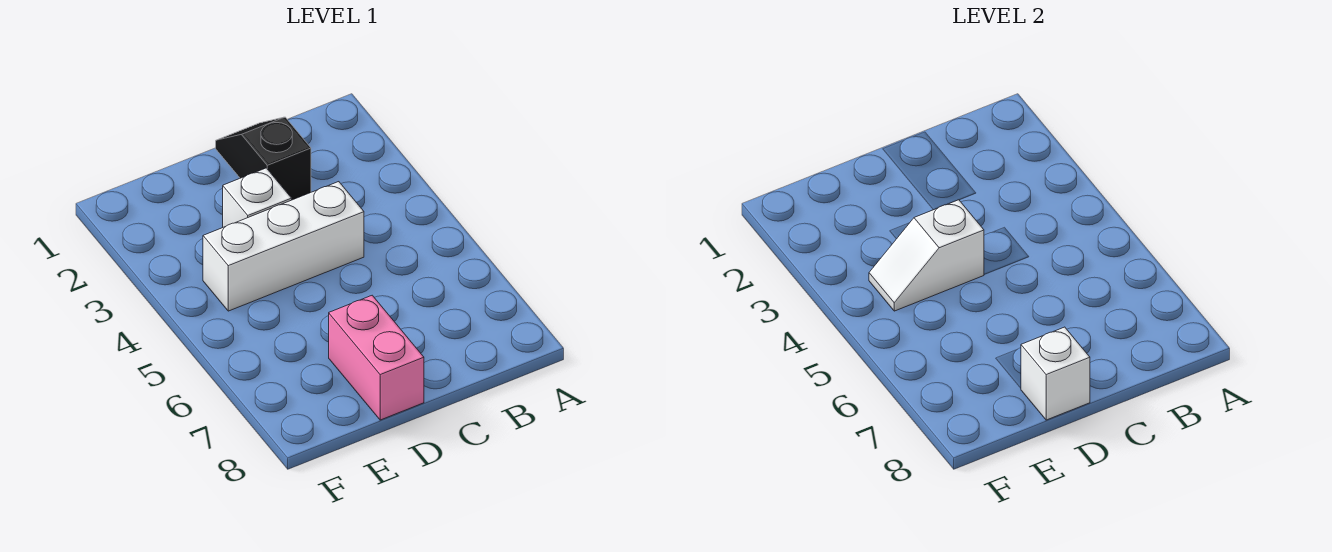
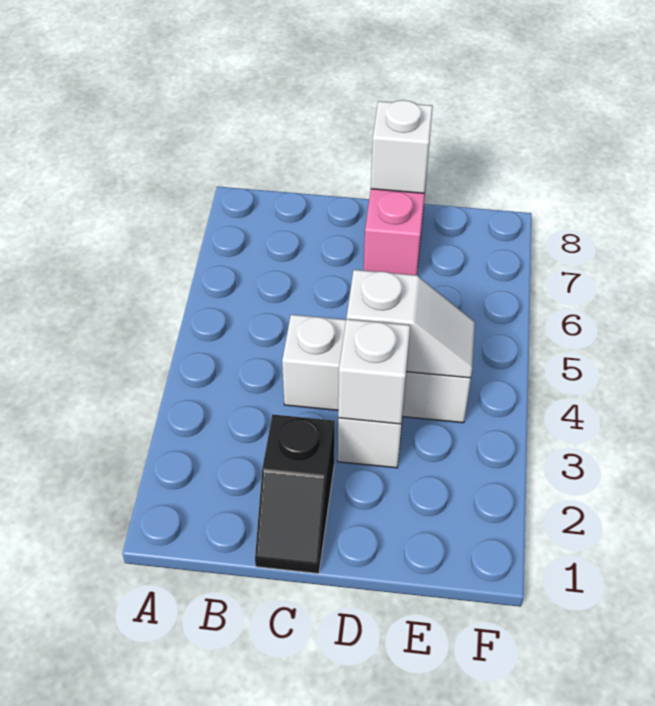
none -> white 1x1 brick [338,319,410,424]

